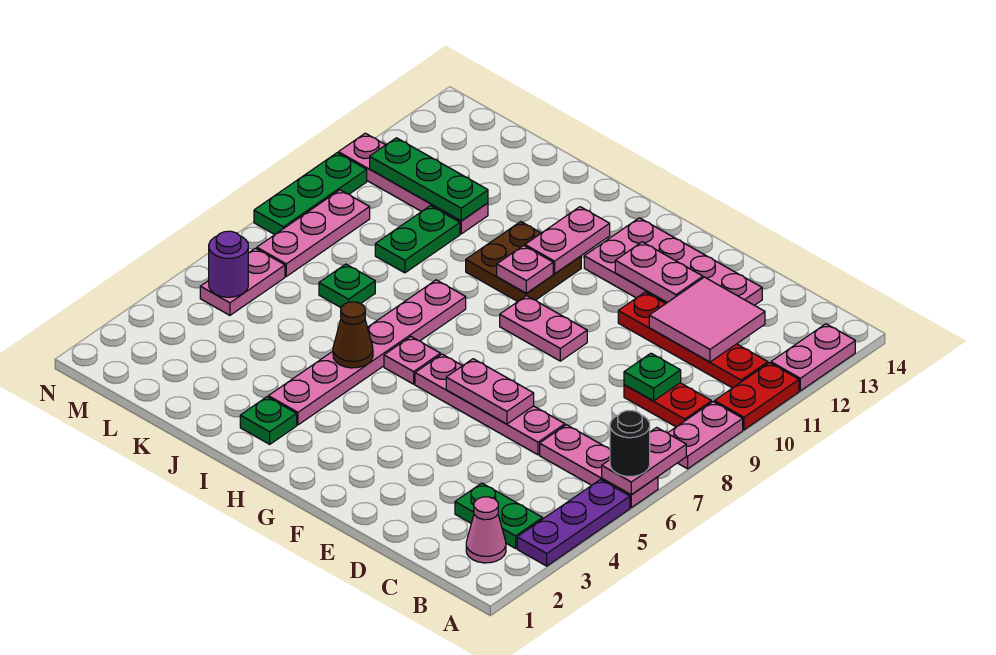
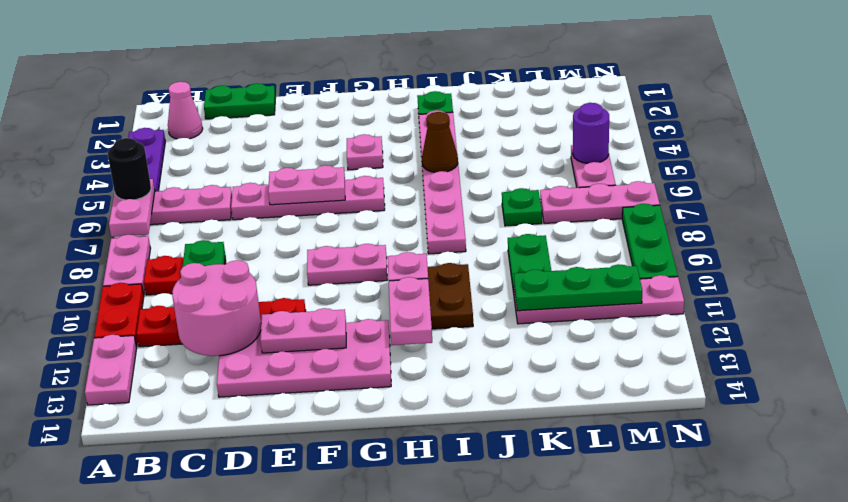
green 1x2 plate [455,483,543,548] -> green 1x2 plate moved to [204,83,276,119]
pink 2x2 tile [649,277,765,362] -> pink 2x2 round brick [172,260,261,356]
pink 1x1 plate [384,337,440,384] -> pink 1x1 plate moved to [347,134,383,170]
pink 1x3 plate [257,190,370,276] -> pink 1x3 plate turned to [540,181,660,224]

